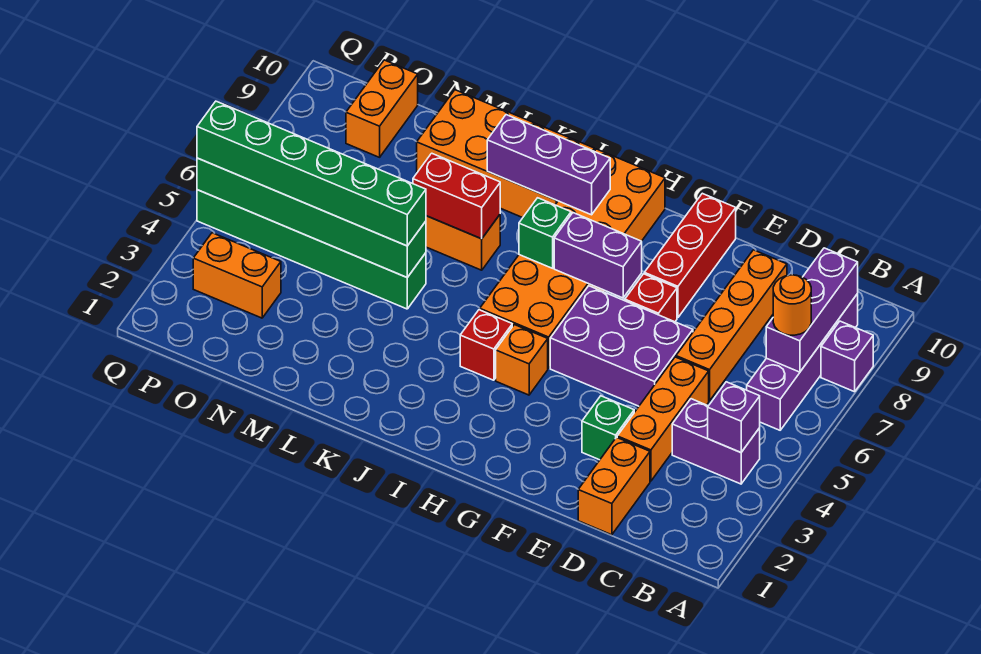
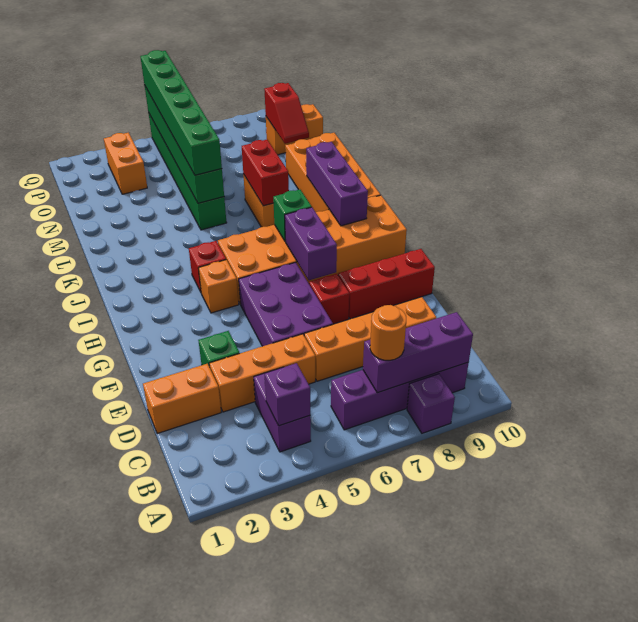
none -> red 1x2 slope [264,83,309,144]

